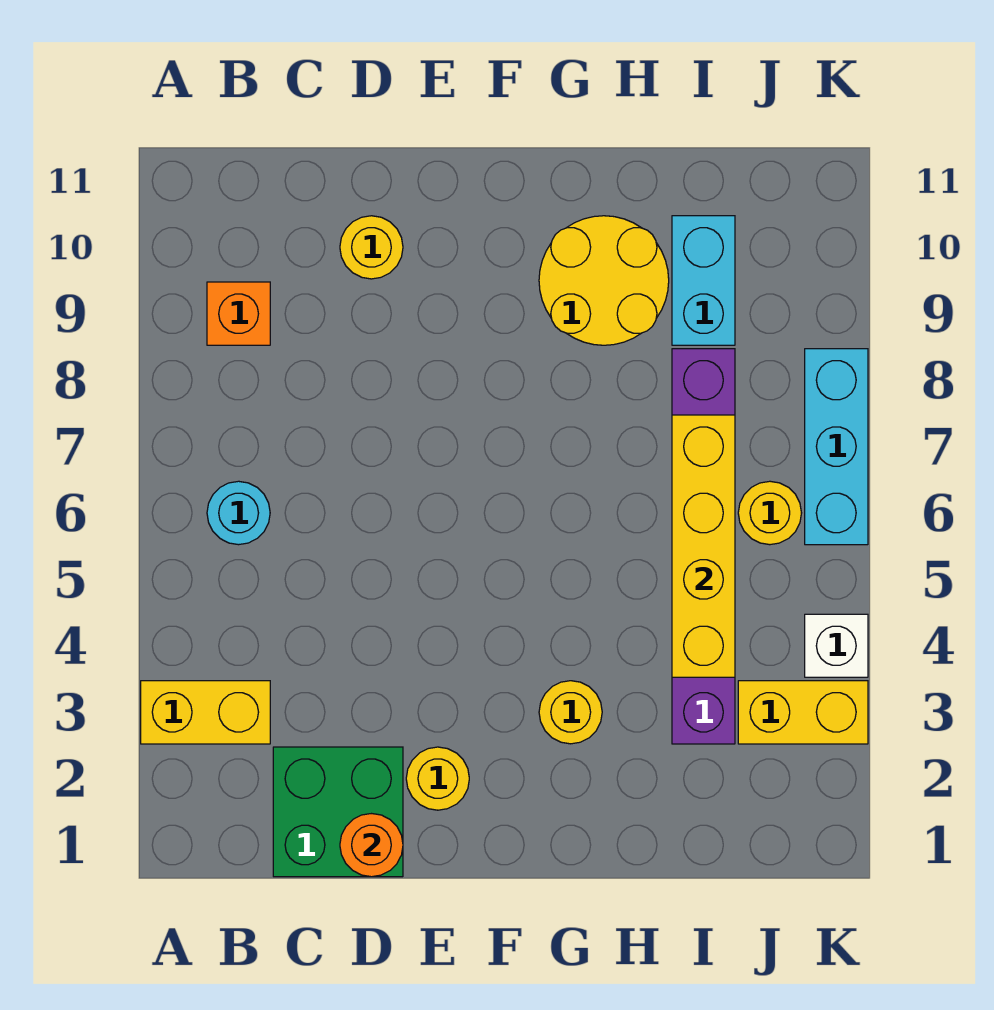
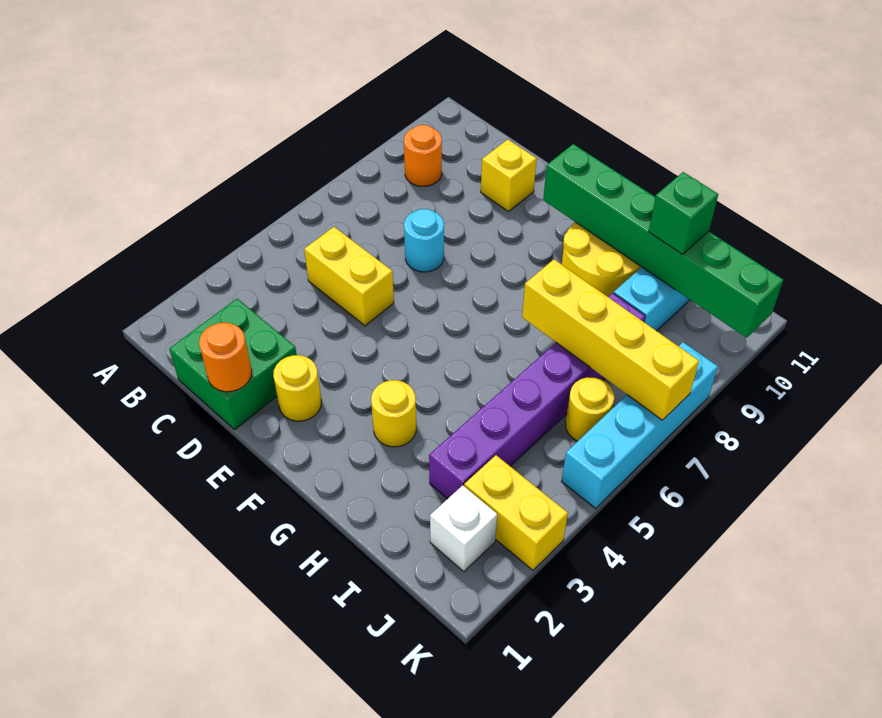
yellow 1x2 brick [141,681,270,744] -> yellow 1x2 brick moved to [304,227,394,326]
cyan 1x1 round brick [207,481,270,545] -> cyan 1x1 round brick moved to [404,209,444,272]
orange 1x1 brick [207,282,270,345] -> orange 1x1 round brick [404,125,442,186]
yellow 1x1 round brick [340,216,403,279] -> yellow 1x1 brick [481,140,537,211]
none -> green 1x6 brick [543,144,783,338]
yellow 1x4 brick [672,415,735,677] -> yellow 1x4 brick turned to [522,260,699,420]
none -> green 1x1 brick [649,172,718,254]
white 1x1 brick [805,614,868,677] -> white 1x1 brick moved to [430,485,497,572]
cyan 1x3 brick [805,349,868,545] -> cyan 1x4 brick [562,342,718,508]

